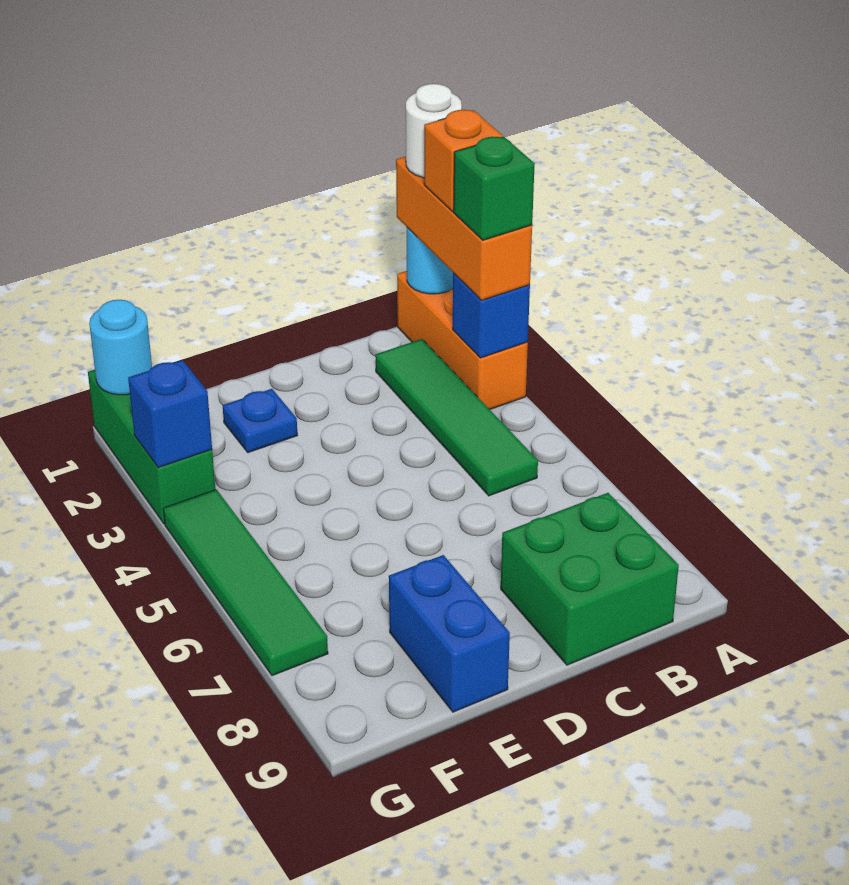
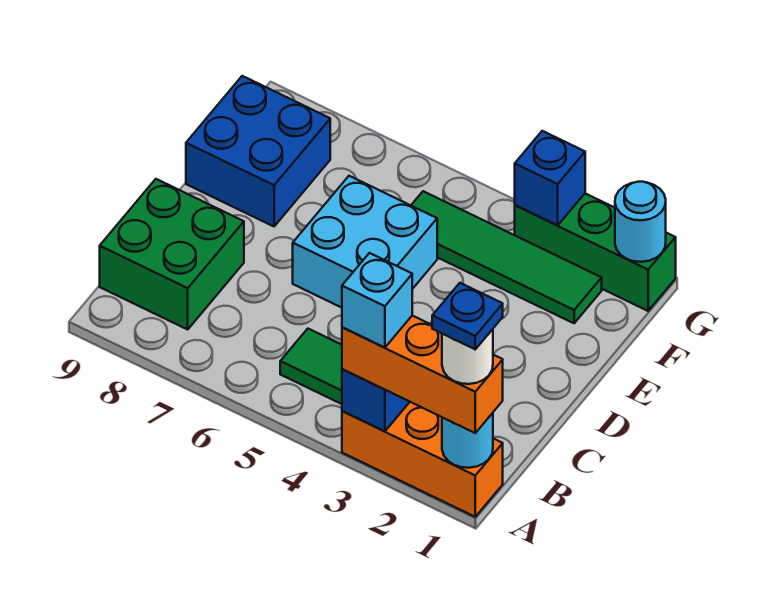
orange 1x1 brick [424,110,503,212] -> none
green 1x1 brick [454,137,535,240] -> cyan 1x1 brick [342,253,412,348]
none -> cyan 2x2 brick [293,176,437,308]
blue 1x1 plate [223,389,297,453] -> blue 1x1 plate moved to [432,283,503,349]
blue 1x2 brick [389,555,510,712] -> blue 2x2 brick [186,76,330,226]
green 1x4 tile [163,489,328,676] -> green 1x4 tile moved to [411,191,602,323]

